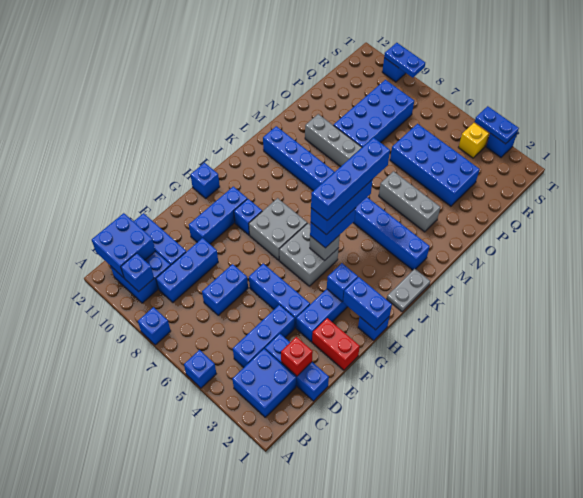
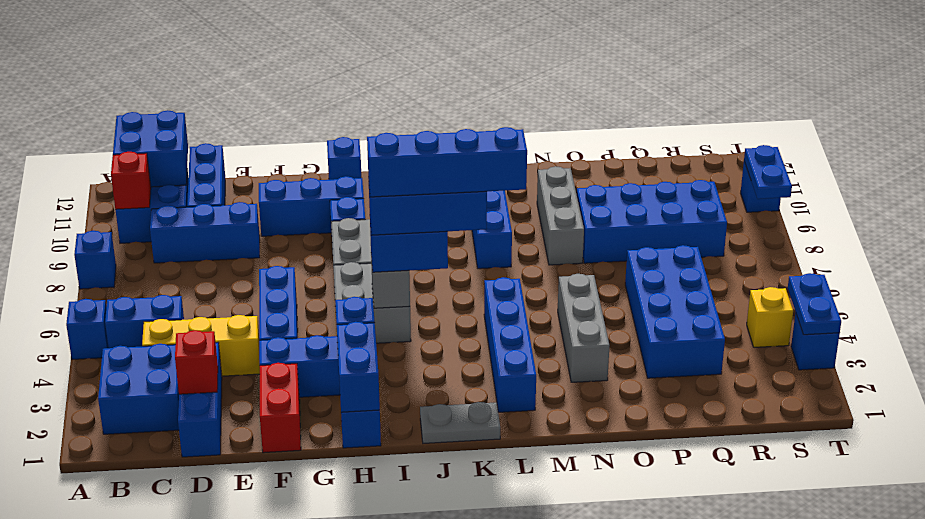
blue 1x1 brick [121,253,154,292] -> red 1x1 brick [111,152,151,209]
blue 1x3 brick [233,305,295,367] -> yellow 1x3 brick [142,315,260,376]
blue 1x2 brick [202,264,248,315] -> blue 1x2 brick moved to [105,295,184,348]

